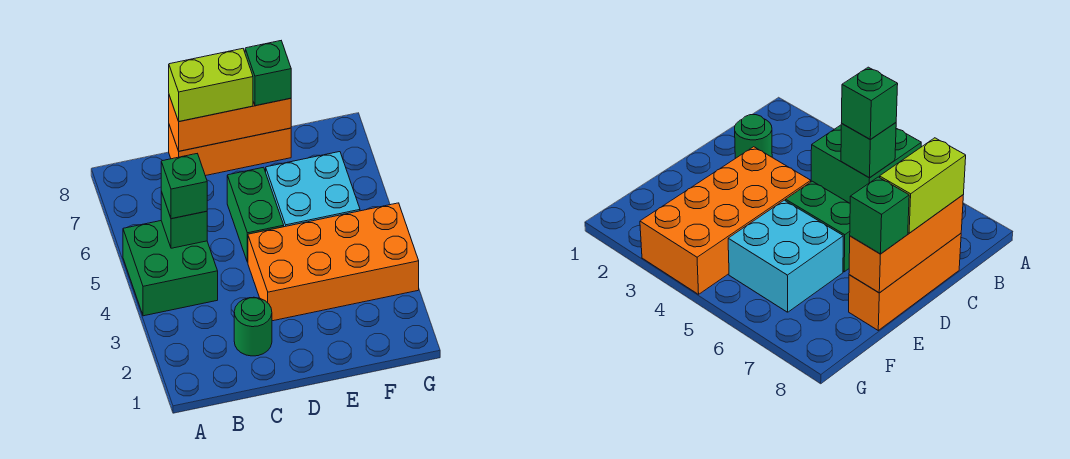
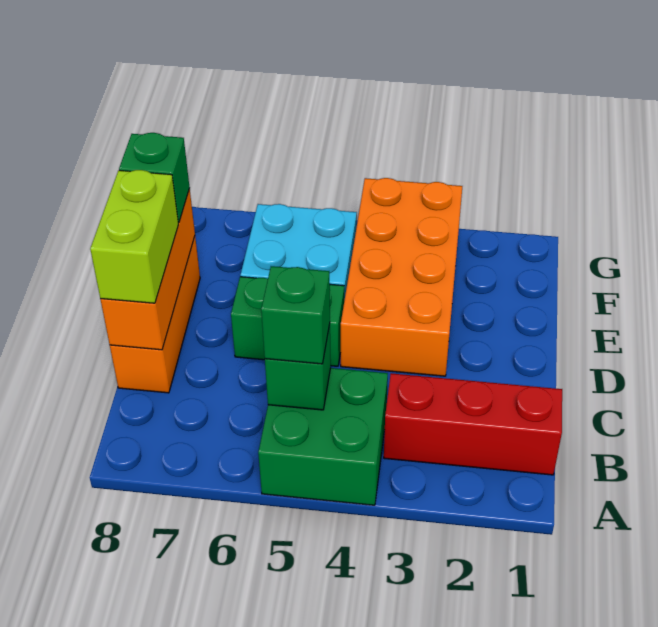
none -> red 1x3 brick [384,373,562,475]
green 1x1 round brick [234,297,272,356] -> none

